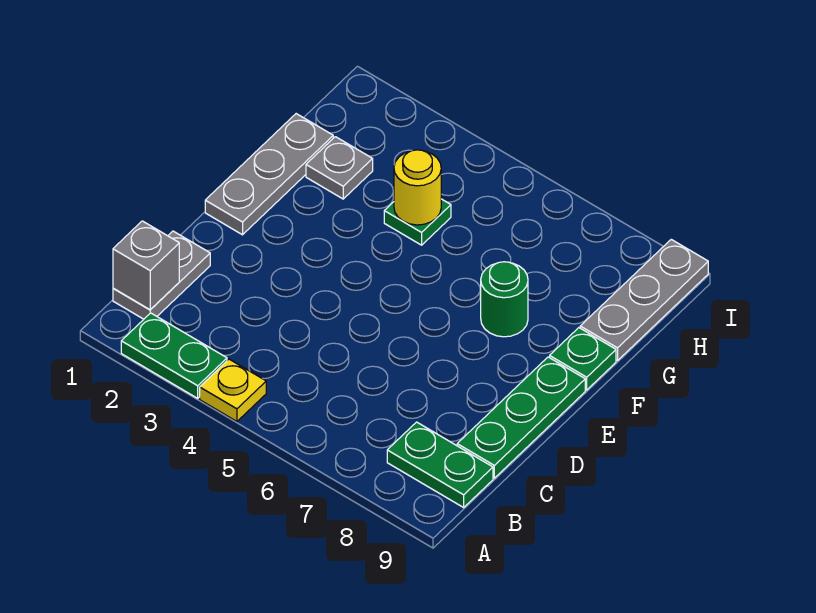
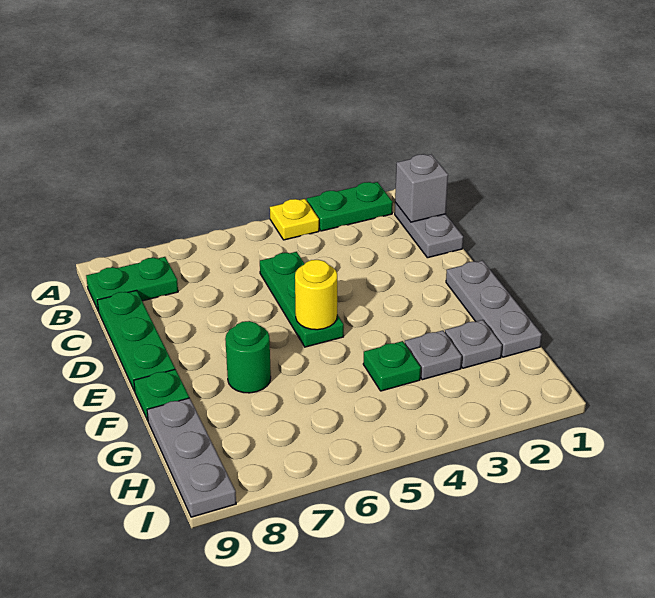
none -> green 1x3 plate [260,252,344,347]
none -> grey 1x1 plate [405,330,462,380]
yellow 1x1 round brick [394,150,441,225] -> yellow 1x1 round brick moved to [295,260,337,330]

